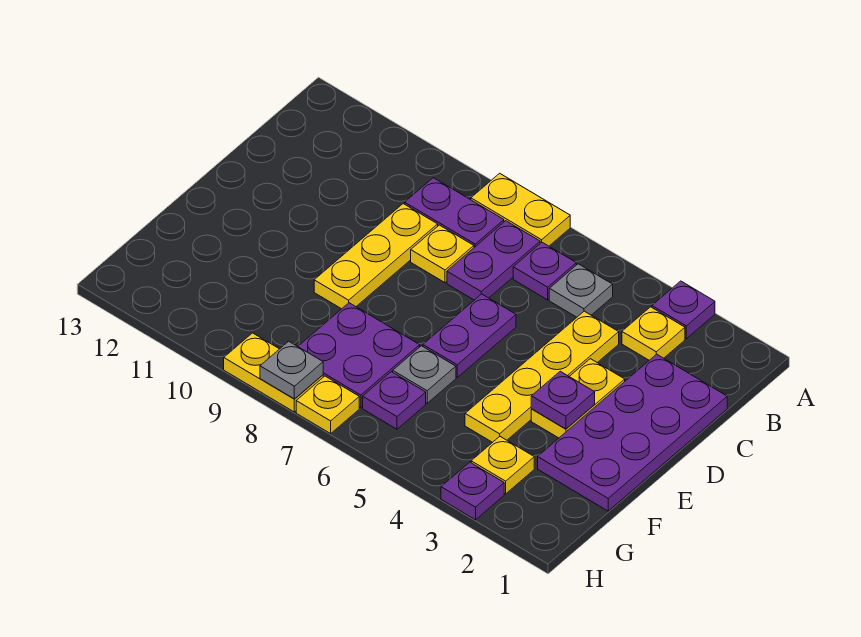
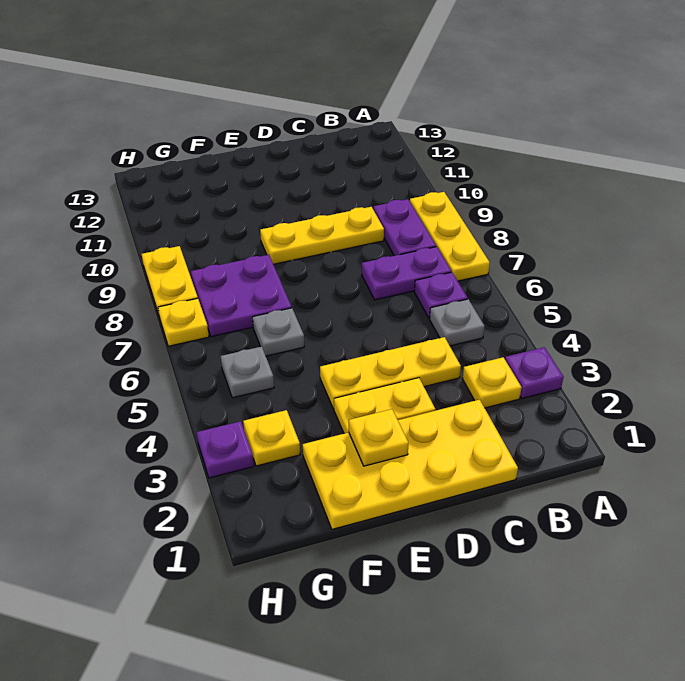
yellow 1x2 plate [471,173,570,246] -> yellow 1x3 plate [410,192,490,281]
purple 2x4 plate [538,354,727,511] -> yellow 2x4 plate [303,400,518,529]
yellow 1x4 plate [465,311,619,442] -> yellow 1x3 plate [320,337,461,409]
yellow 1x1 plate [411,225,474,283] -> yellow 1x1 plate moved to [349,409,409,466]
purple 1x2 plate [423,294,516,377] -> none
purple 1x1 plate [531,371,595,429] -> none
purple 1x1 plate [363,372,426,429] -> none
grey 1x1 plate [260,341,323,399] -> grey 1x1 plate moved to [221,346,274,398]

